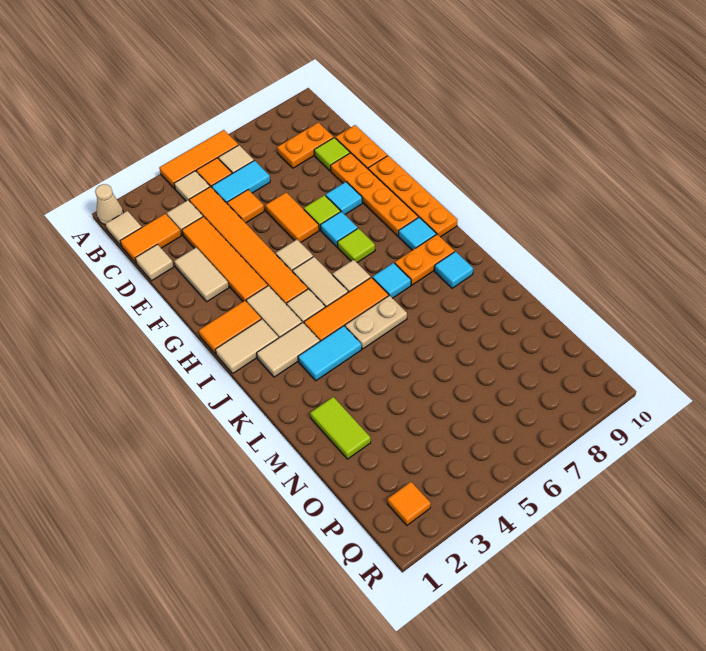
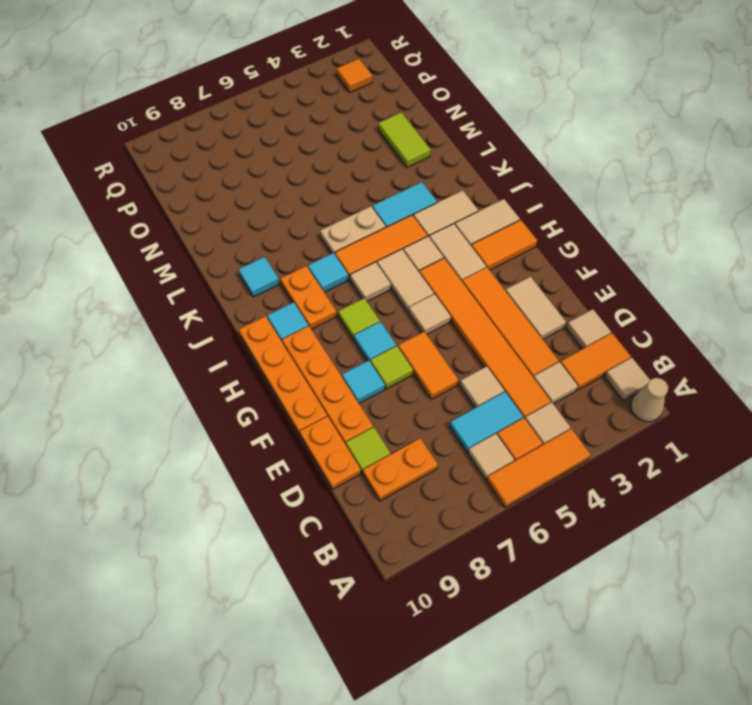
orange 1x1 tile [227,190,264,223] -> tan 1x1 tile [460,366,504,408]
orange 1x2 plate [395,234,455,285] -> orange 1x2 plate turned to [281,266,337,329]

